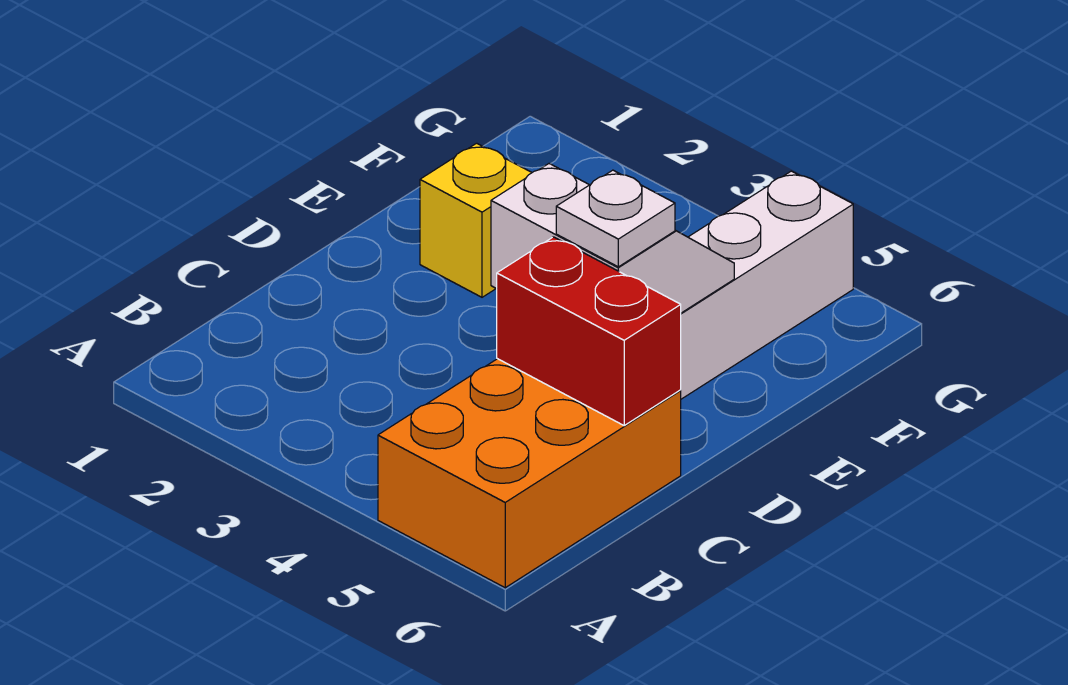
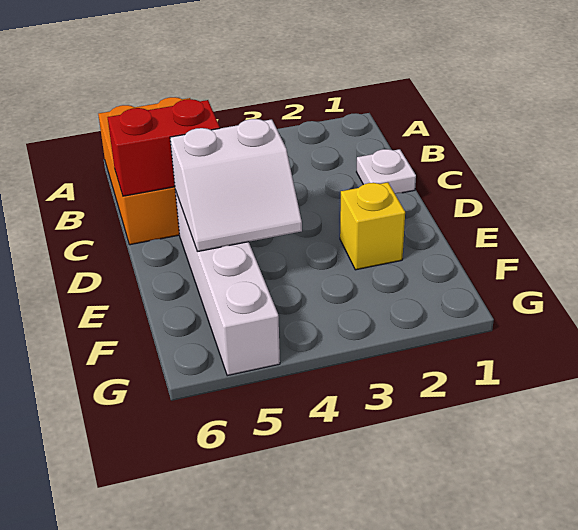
white 1x1 plate [556,170,675,267] -> white 1x1 plate moved to [357,149,416,194]

